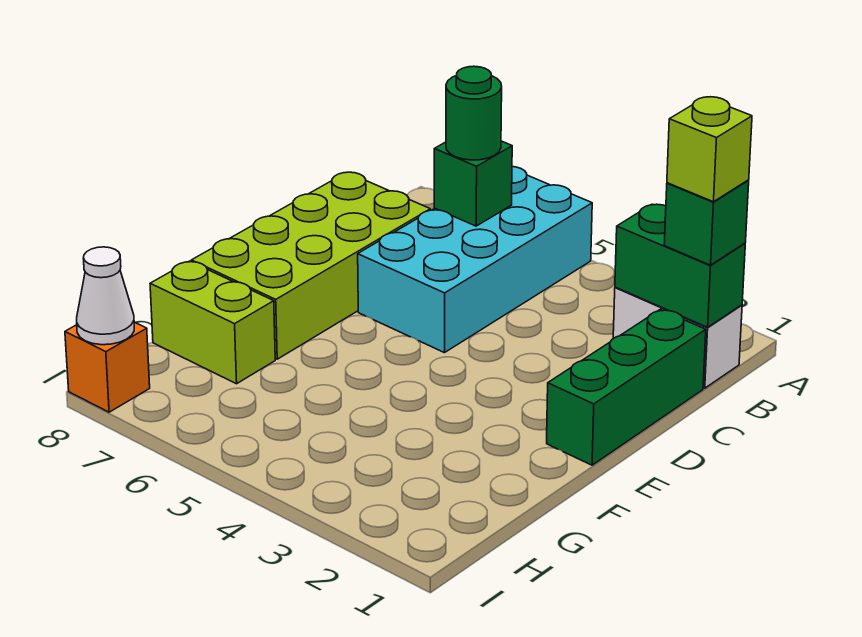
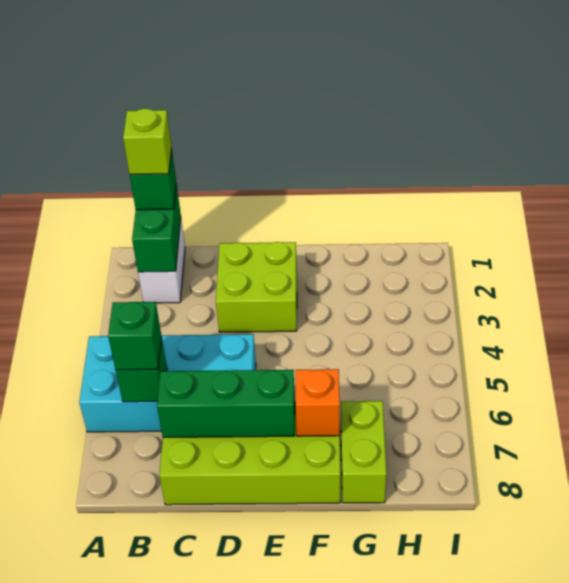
green 1x1 round brick [446,66,502,160] -> green 1x1 brick [108,302,161,370]
green 1x3 brick [547,309,706,465] -> green 1x3 brick moved to [157,370,295,438]
none -> lime 2x2 brick [216,242,297,332]
orange 1x1 brick [65,322,150,412] -> orange 1x1 brick moved to [296,369,340,436]
white 1x1 cone [77,247,134,345] -> none

